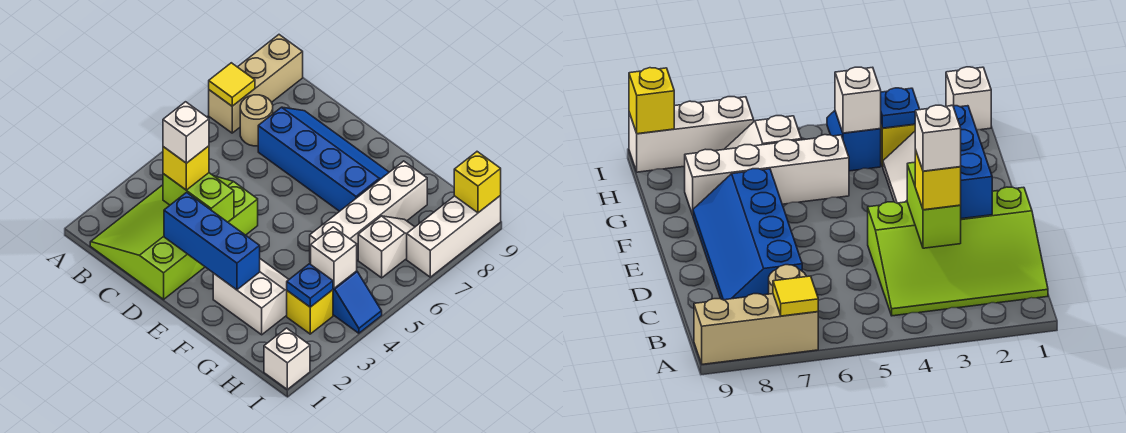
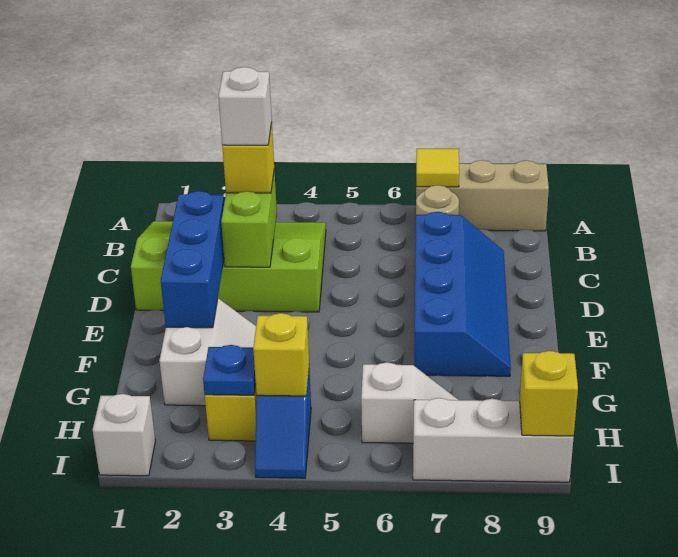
white 1x4 brick [310,161,427,262] -> none
white 1x1 brick [311,227,357,288] -> yellow 1x1 brick [253,313,309,396]

